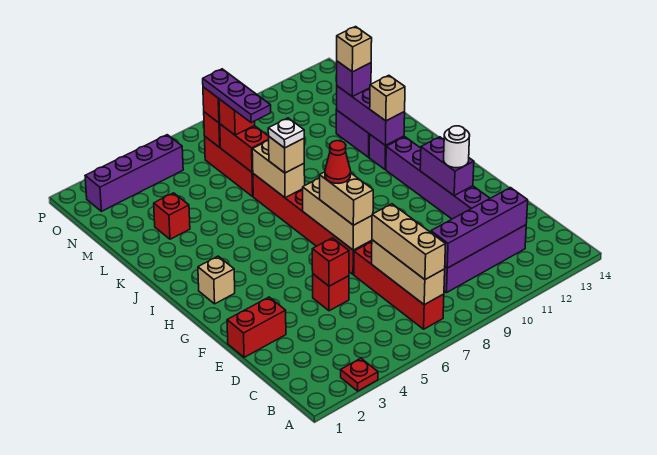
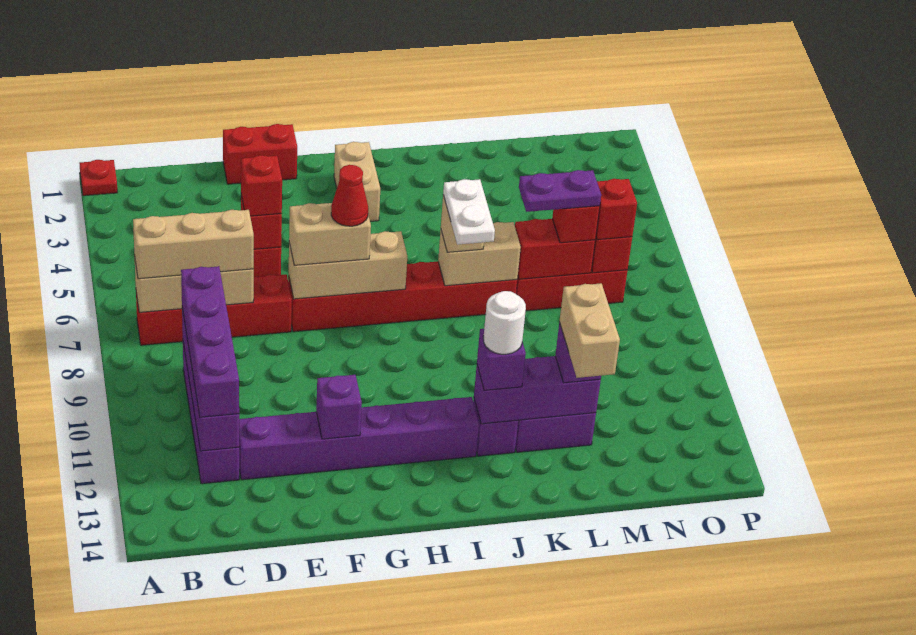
red 1x1 plate [341,358,378,391] -> red 1x1 plate moved to [80,160,117,196]
red 1x2 brick [227,297,286,357] -> red 1x2 brick turned to [223,124,297,184]
purple 1x2 brick [420,137,474,195] -> purple 1x1 brick [316,375,362,439]
white 1x1 round brick [444,126,470,168] -> white 1x1 round brick moved to [483,291,526,354]
tan 1x1 brick [198,256,235,304] -> tan 1x2 brick [334,142,380,221]
white 1x1 plate [268,118,304,148] -> white 1x2 plate [443,179,495,245]
tan 1x1 brick [370,75,405,121] -> purple 1x1 brick [477,329,526,390]
red 1x1 brick [154,193,190,239] -> red 1x1 brick moved to [241,155,282,216]
purple 1x3 plate [203,69,271,123] -> purple 1x2 plate [519,170,601,212]
tan 1x1 brick [337,27,372,72] -> tan 1x2 brick [559,283,620,378]
purple 1x4 brick [85,135,183,211] -> purple 1x4 brick moved to [181,266,239,417]

